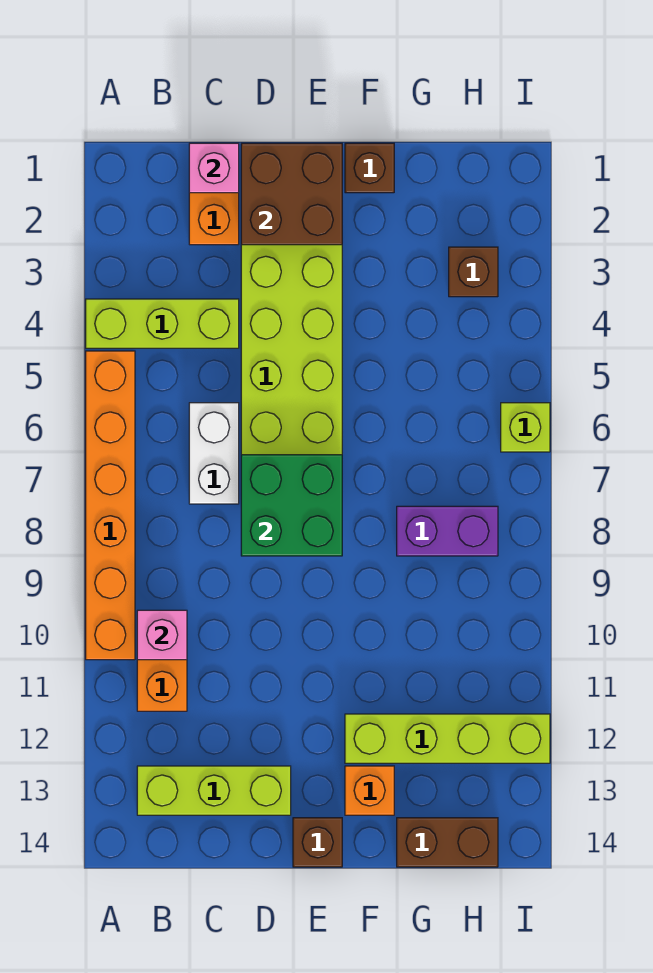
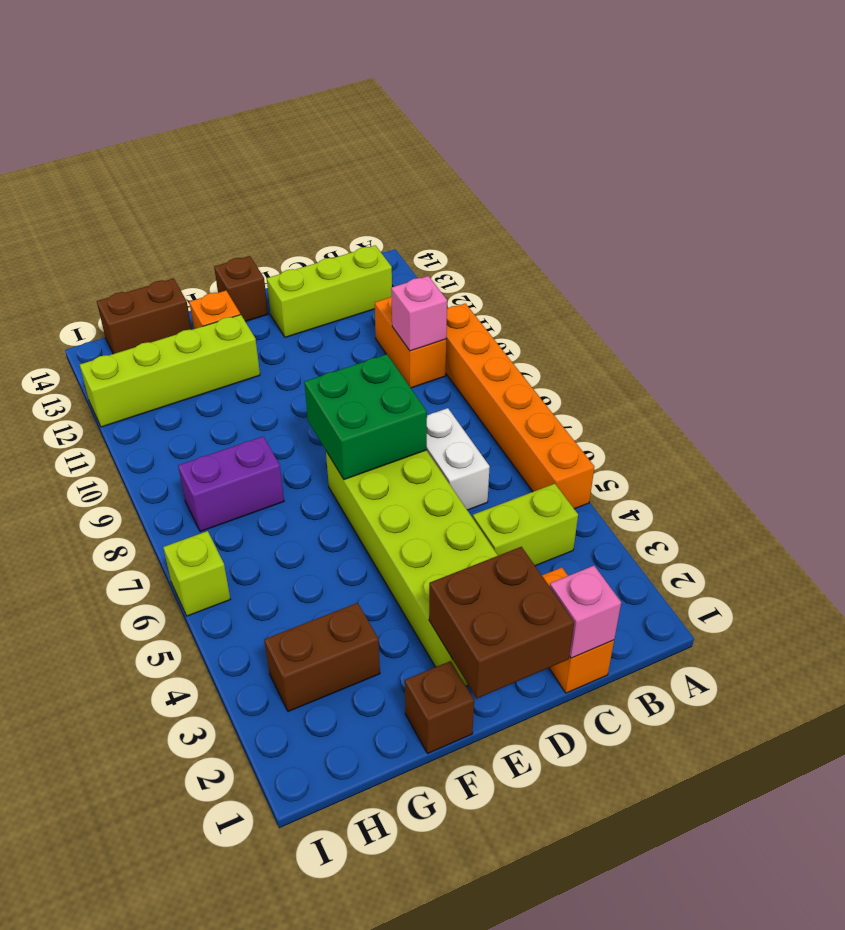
lime 1x3 brick [86,299,239,348] -> lime 1x2 brick [473,484,578,566]
brown 1x1 brick [449,247,498,297] -> brown 1x2 brick [264,603,380,712]

